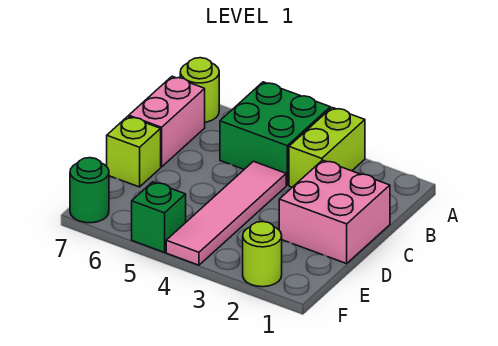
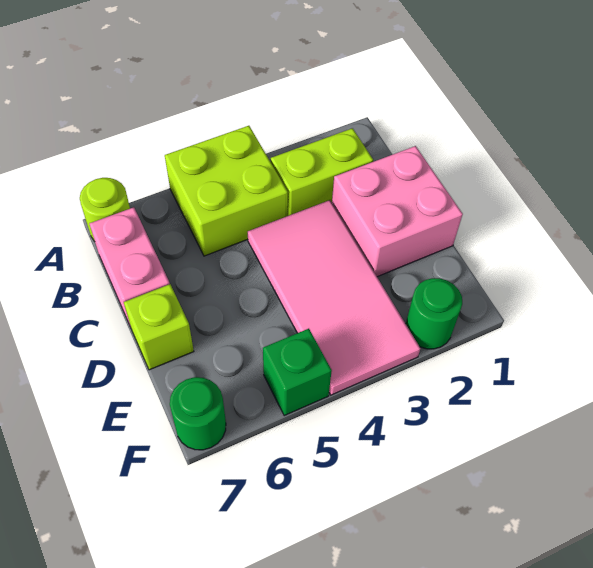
lime 1x2 brick [289,108,365,187] -> lime 1x2 brick turned to [271,128,373,216]
green 2x2 brick [220,82,330,185] -> lime 2x2 brick [165,126,288,256]
pink 1x4 tile [166,161,286,265] -> pink 2x4 tile [248,200,420,395]
lime 1x1 round brick [243,222,282,287] -> green 1x1 round brick [406,278,462,349]

